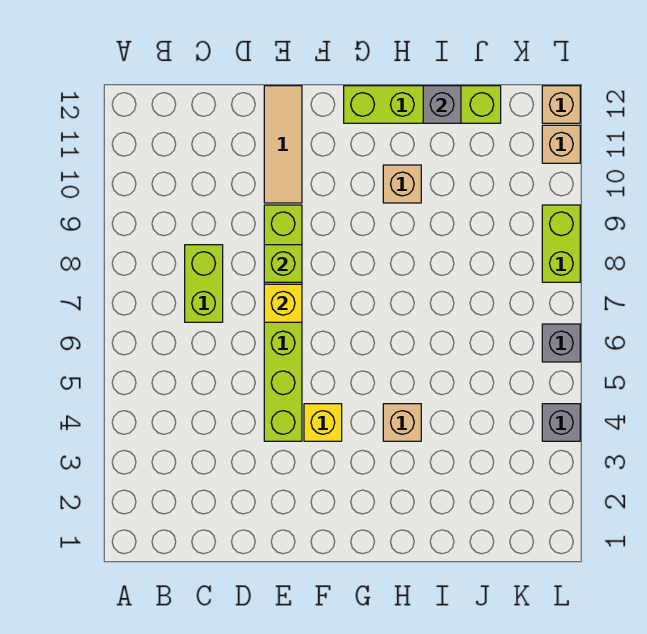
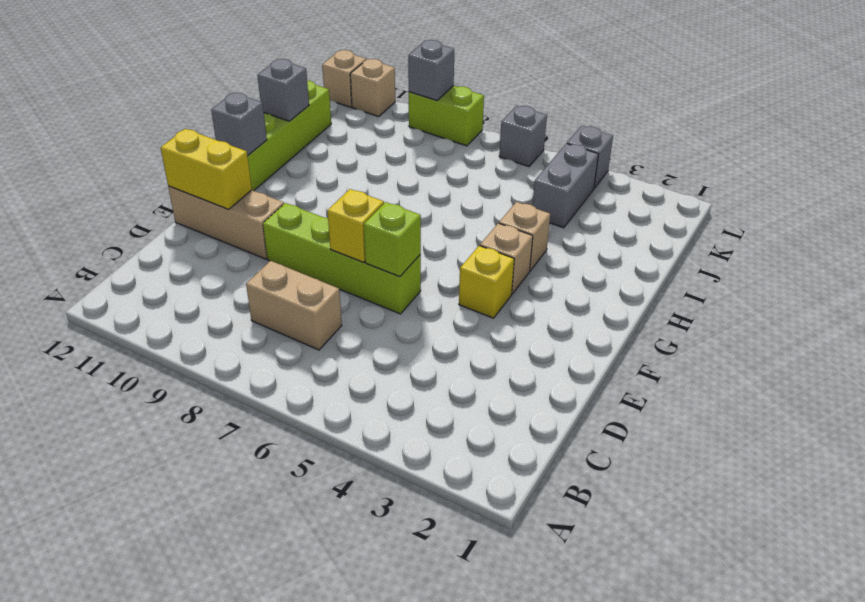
lime 1x2 brick [185,245,223,322] -> tan 1x2 brick [246,261,342,350]
lime 1x6 brick [264,205,302,441] -> lime 1x4 brick [263,203,421,314]
lime 1x1 brick [264,245,302,282] -> lime 1x1 brick moved to [364,202,421,277]
tan 1x3 tile [264,86,302,203] -> tan 1x3 brick [168,186,284,259]
none -> yellow 1x2 brick [161,129,252,209]
none -> grey 1x1 brick [211,92,267,156]
tan 1x1 brick [383,165,421,203] -> tan 1x1 brick moved to [480,223,533,294]
none -> grey 1x2 brick [532,143,599,228]
none -> grey 1x1 brick [408,40,454,100]

